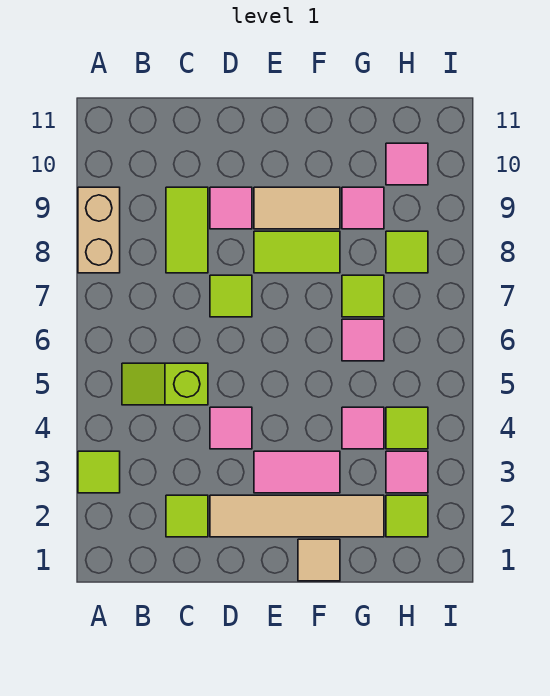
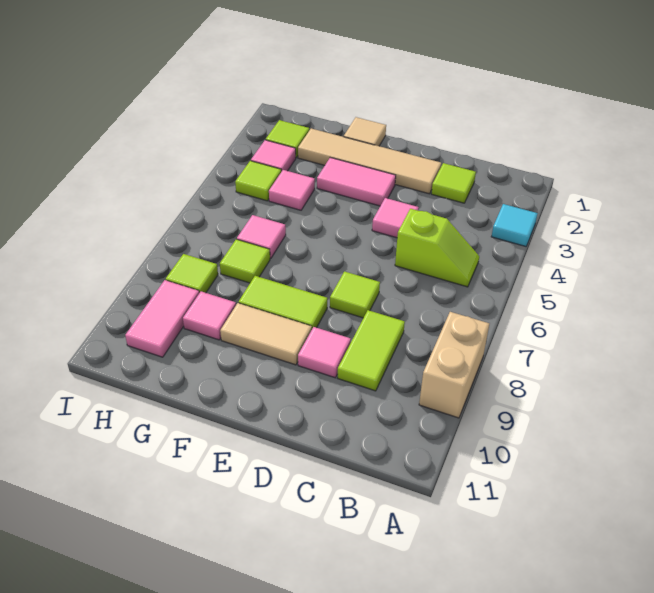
lime 1x1 tile [78,451,120,493] -> cyan 1x1 tile [491,204,538,246]
pink 1x1 tile [386,143,428,185] -> pink 1x2 tile [125,280,199,357]

